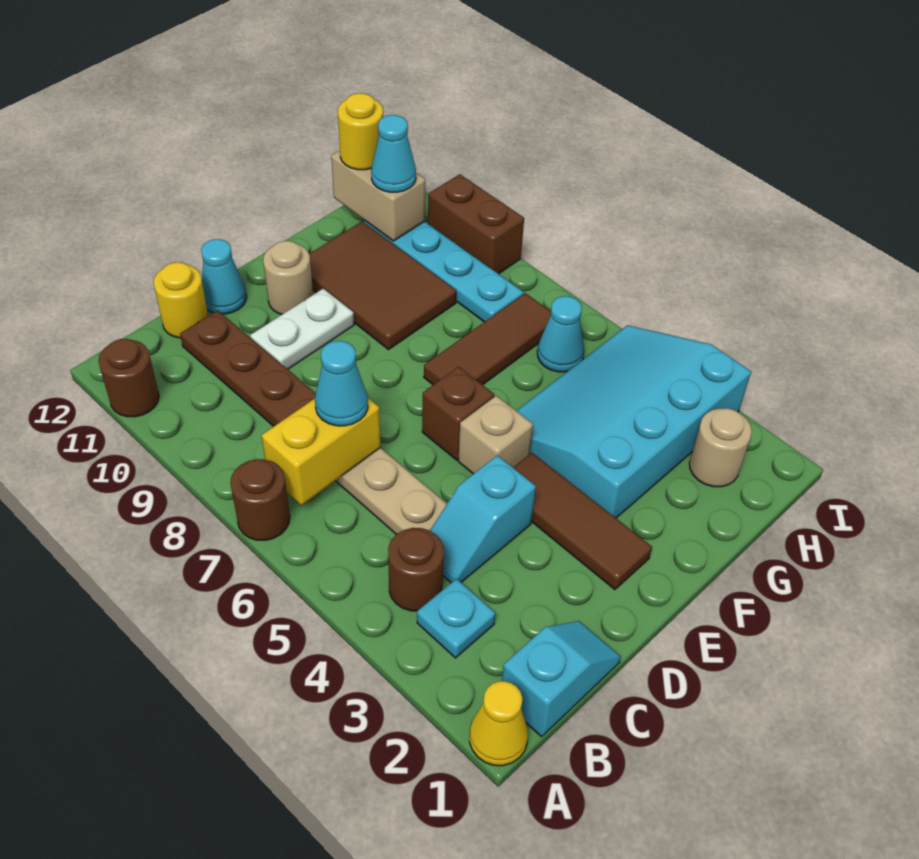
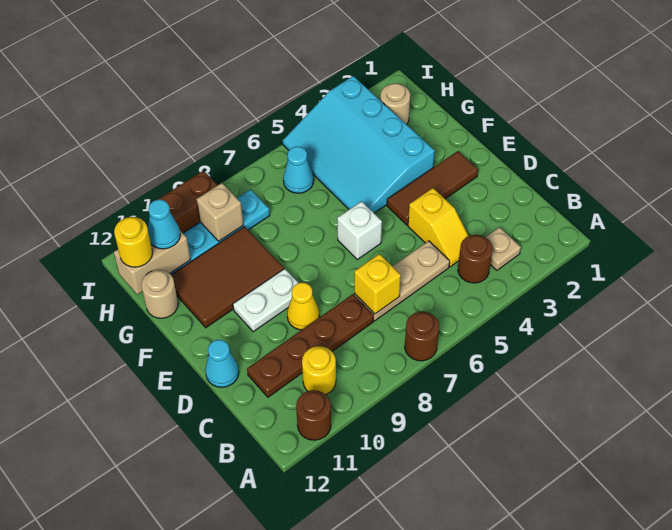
yellow 1x1 cone [470,681,528,766] -> yellow 1x1 cone moved to [287,283,319,330]
cyan 1x2 slope [502,621,621,737] -> none
cyan 1x1 plate [417,579,495,658] -> tan 1x1 plate [486,227,521,270]
yellow 1x2 brick [262,398,380,505] -> yellow 1x1 brick [354,254,401,314]
cyan 1x2 slope [430,455,536,583] -> yellow 1x2 slope [408,188,468,267]
cyan 1x1 cone [315,341,368,426] -> none
yellow 1x1 round brick [153,262,208,338] -> yellow 1x1 round brick moved to [302,346,336,395]
white 1x2 plate [250,289,354,369] -> white 1x2 plate turned to [233,269,298,332]
tan 1x1 brick [458,396,533,474] -> tan 1x1 brick moved to [197,183,243,241]
brown 1x1 brick [422,367,494,460] -> white 1x1 brick [337,201,382,259]
tan 1x1 round brick [263,241,313,314] -> tan 1x1 round brick moved to [141,270,178,318]
brown 1x3 tile [424,293,551,385] -> none

